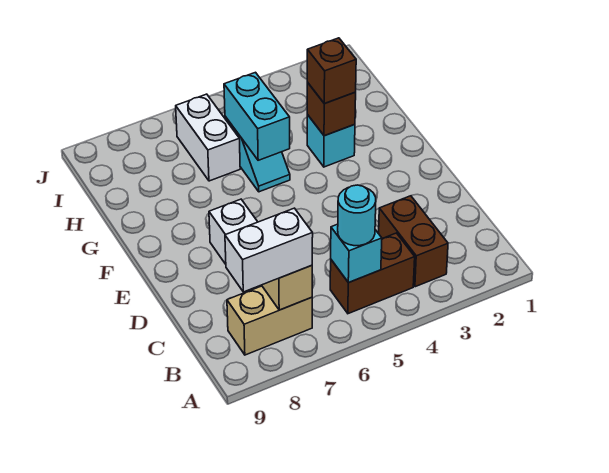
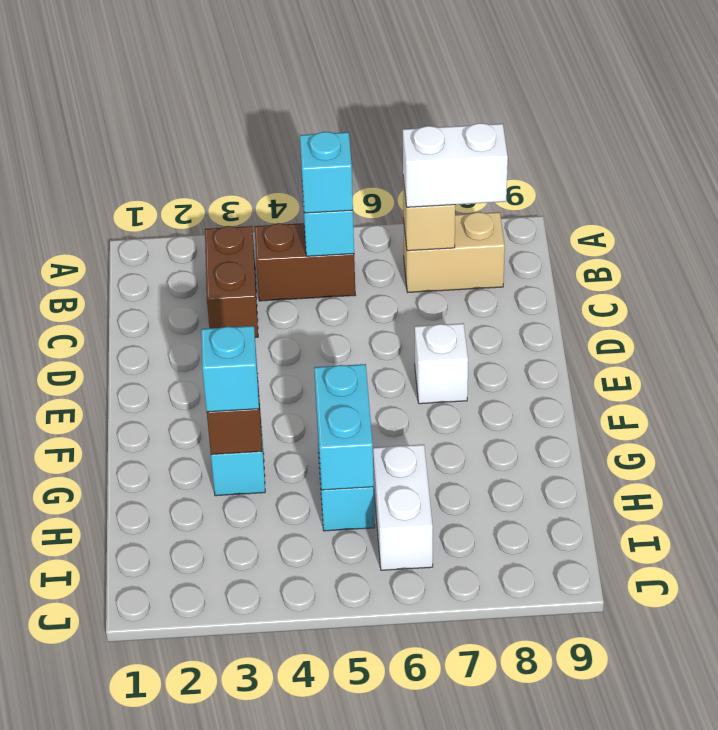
cyan 1x1 round brick [338,185,376,246] -> cyan 1x1 brick [300,132,353,213]
brown 1x1 brick [307,38,356,104] -> cyan 1x1 brick [201,326,259,412]

